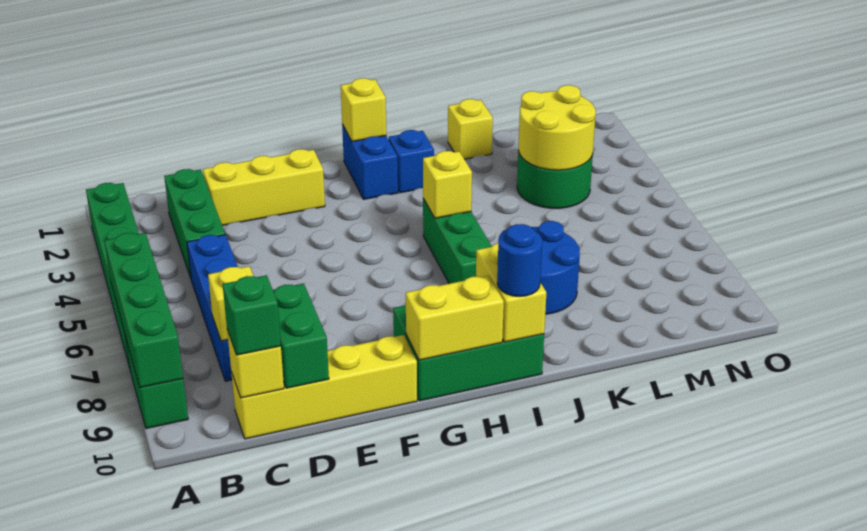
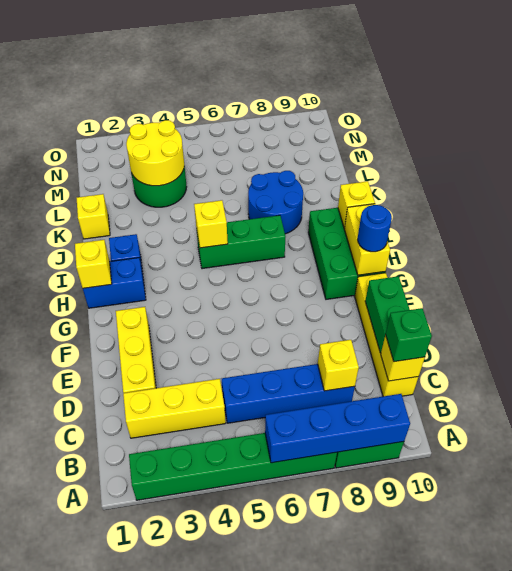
green 1x4 brick [104,233,183,388] -> blue 1x4 brick [265,394,410,463]
green 1x3 brick [164,169,225,278] -> yellow 1x3 brick [123,379,226,438]
green 1x2 brick [273,284,329,388] -> green 1x2 brick turned to [365,276,410,353]
yellow 1x2 brick [476,243,546,342] -> yellow 1x1 brick [338,181,375,228]
blue 1x1 round brick [497,224,542,297] -> blue 1x1 round brick moved to [358,205,392,252]

